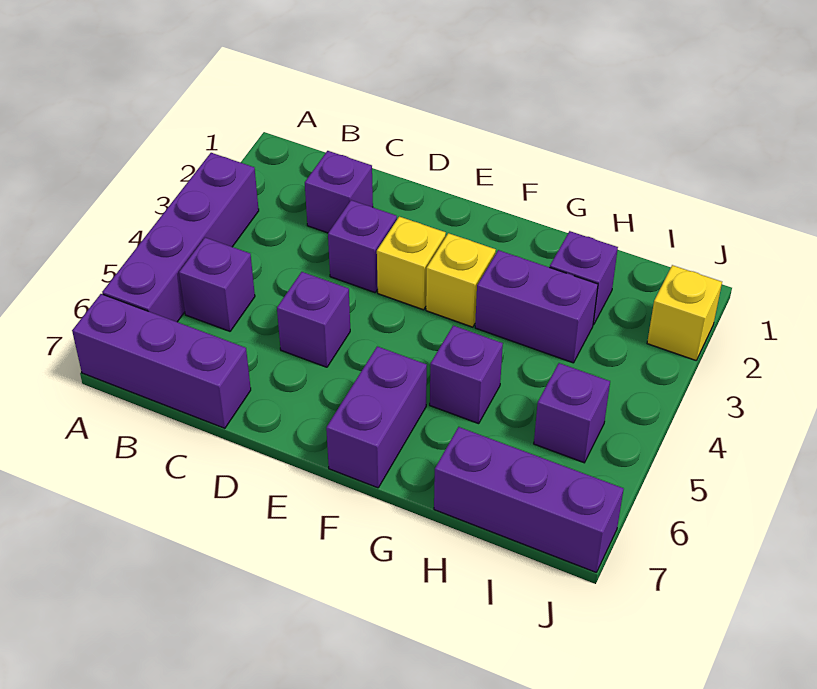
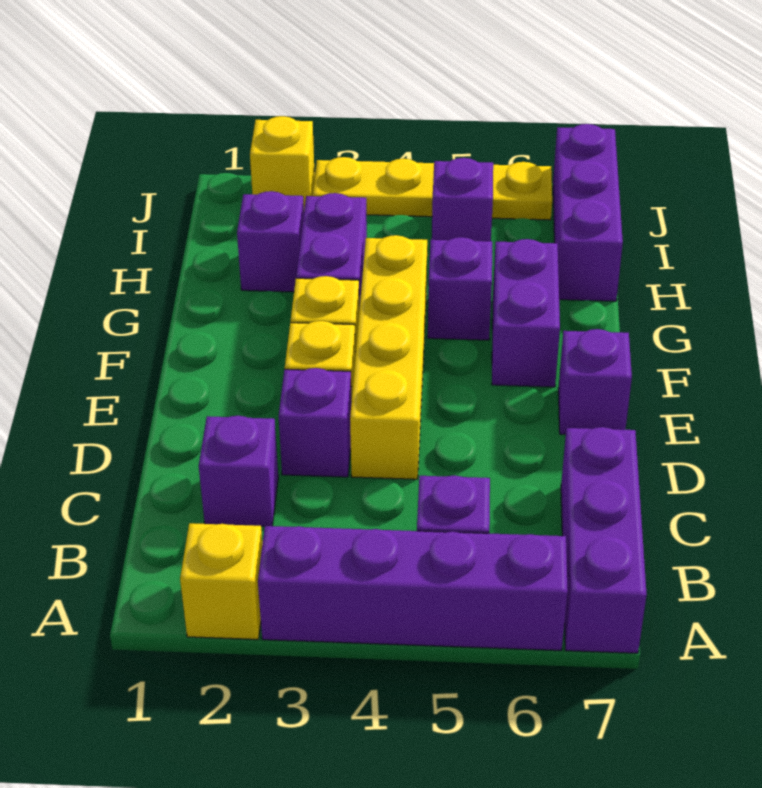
none -> yellow 1x1 brick [180,523,262,639]
none -> yellow 1x4 brick [350,235,427,479]
purple 1x1 brick [277,272,350,367] -> purple 1x1 brick moved to [558,329,632,434]
purple 1x2 brick [326,346,427,488] -> purple 1x2 brick turned to [492,239,560,387]
none -> yellow 1x4 plate [313,157,552,220]

